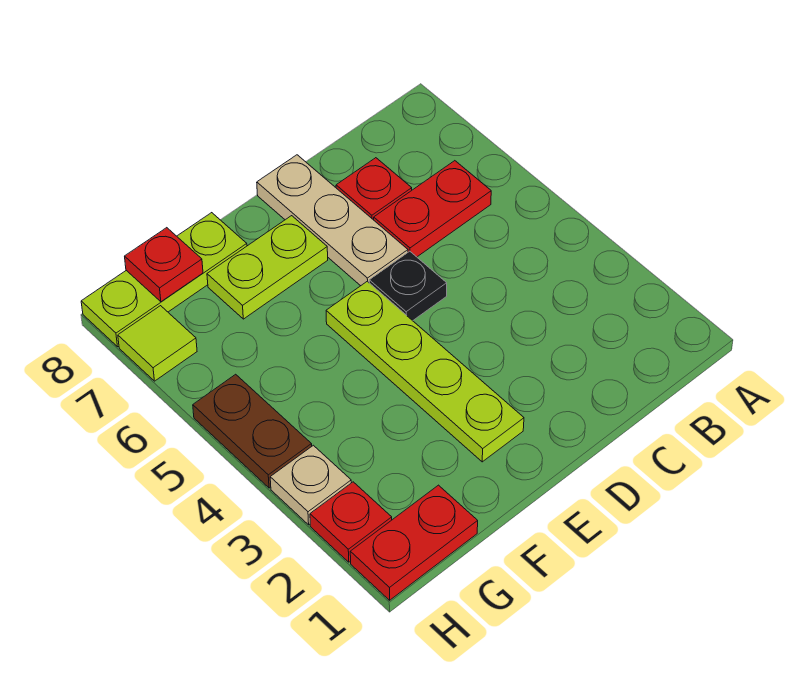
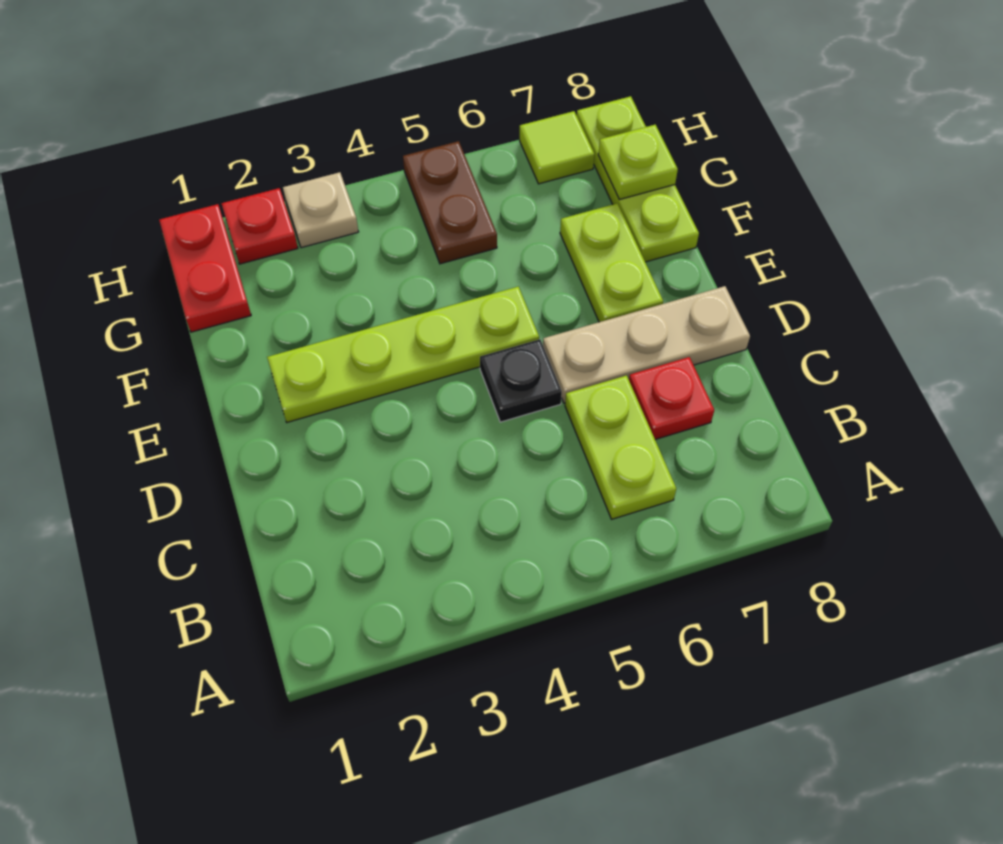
red 1x2 plate [374,161,491,257] -> lime 1x2 plate [565,376,676,519]
red 1x1 plate [125,228,203,302] -> lime 1x1 plate [598,125,678,200]
brown 1x2 plate [193,374,312,488] -> brown 1x2 plate turned to [403,141,497,264]

